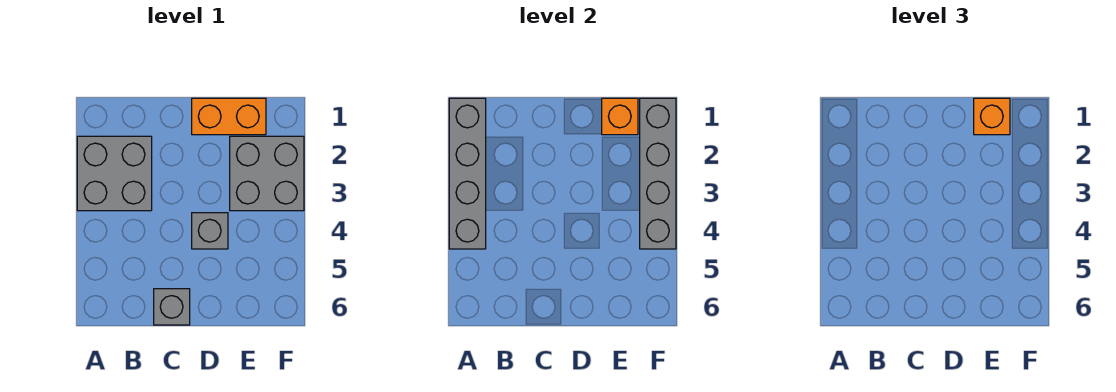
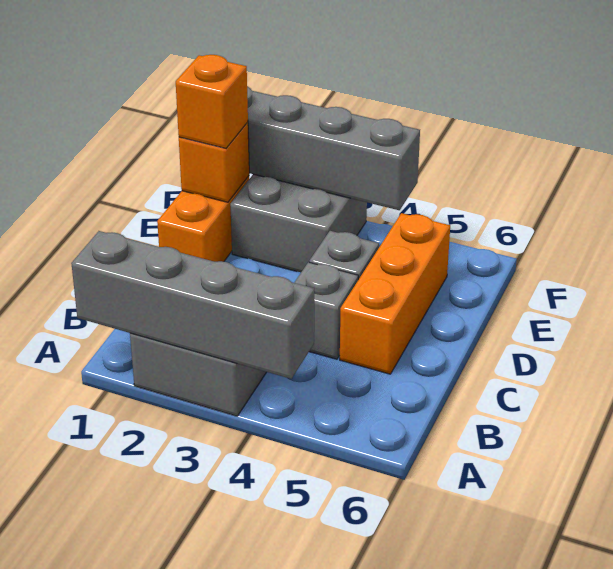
none -> orange 1x3 brick [340,213,450,374]
grey 1x1 brick [154,289,190,325] -> grey 1x1 brick moved to [294,262,358,359]

